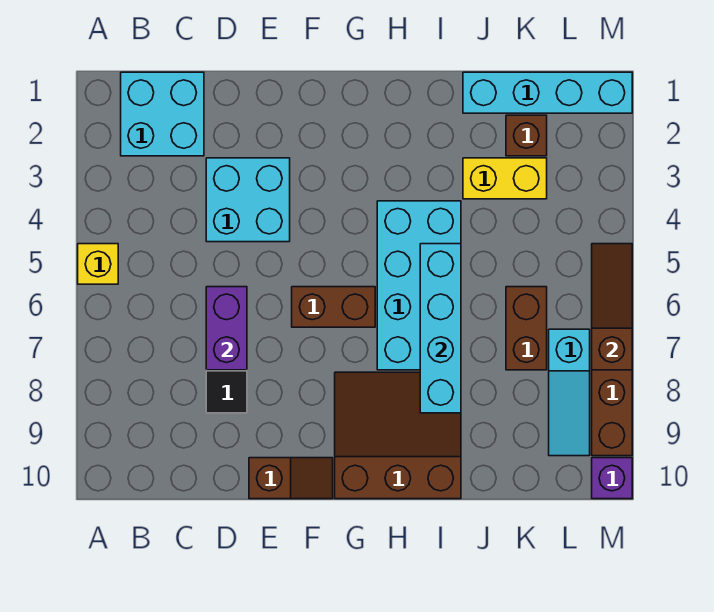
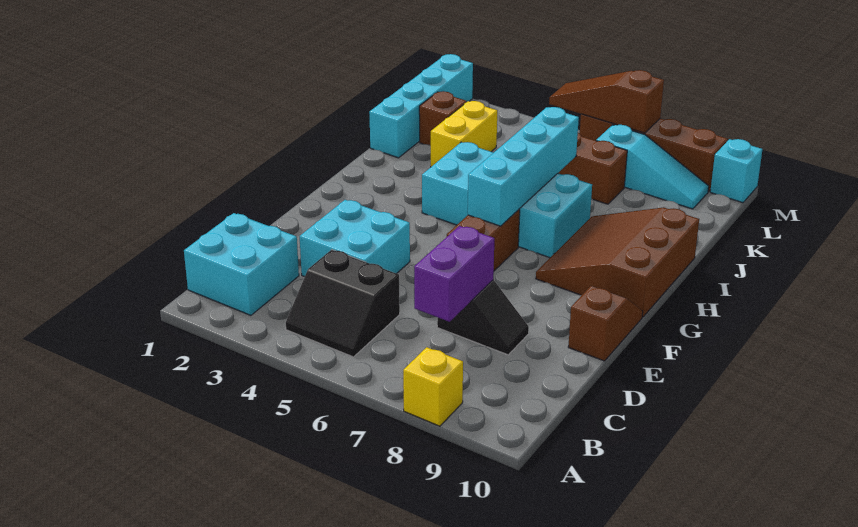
yellow 1x1 brick [78,244,118,284] -> yellow 1x1 brick moved to [403,347,463,426]
none -> black 2x2 slope [286,250,400,357]
purple 1x2 brick [206,287,247,370] -> purple 1x2 brick turned to [414,226,494,322]
cyan 1x4 brick [420,244,461,413] -> cyan 1x4 brick turned to [468,107,579,226]
purple 1x1 brick [592,458,632,499] -> cyan 1x1 brick [710,139,762,203]

